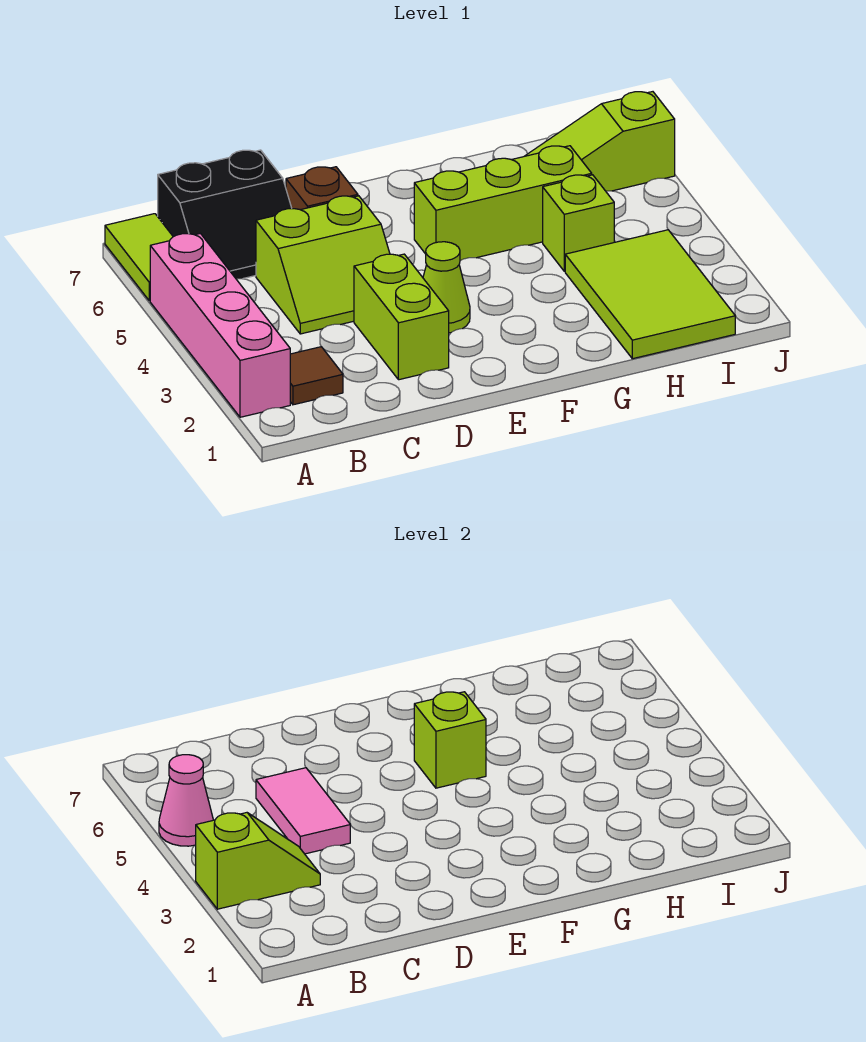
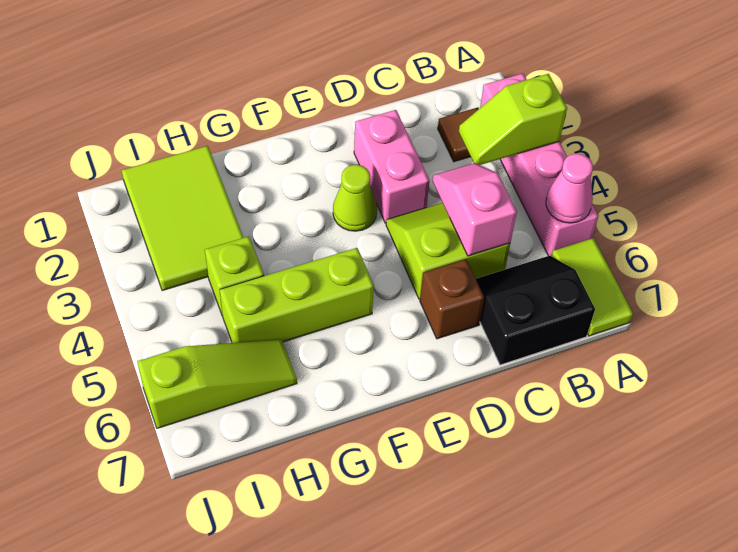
pink 1x2 tile [256,768,350,854] -> pink 1x2 slope [433,163,517,256]
lime 1x2 brick [354,254,449,380] -> pink 1x2 brick [354,110,429,223]
lime 1x1 brick [414,692,486,788] -> none

